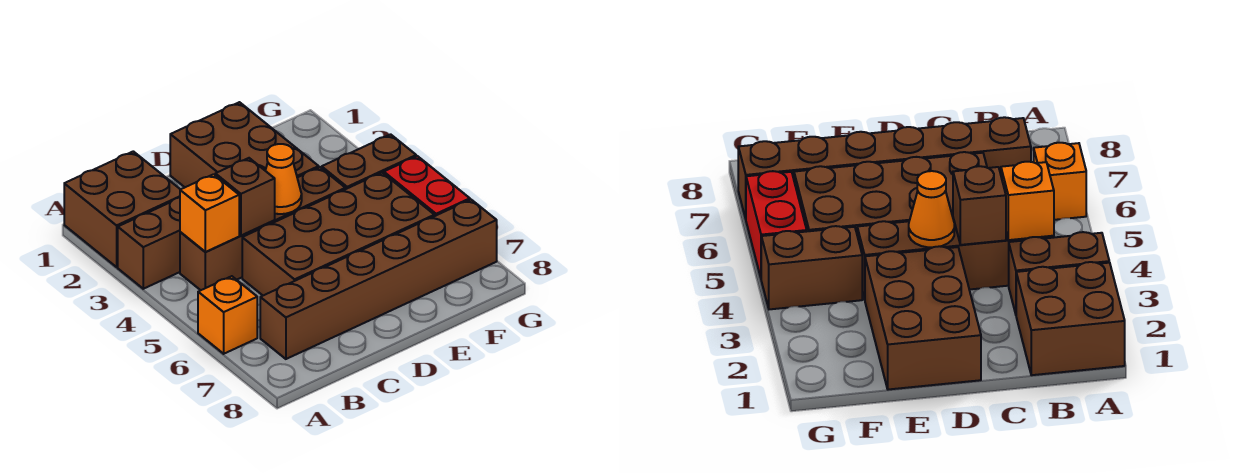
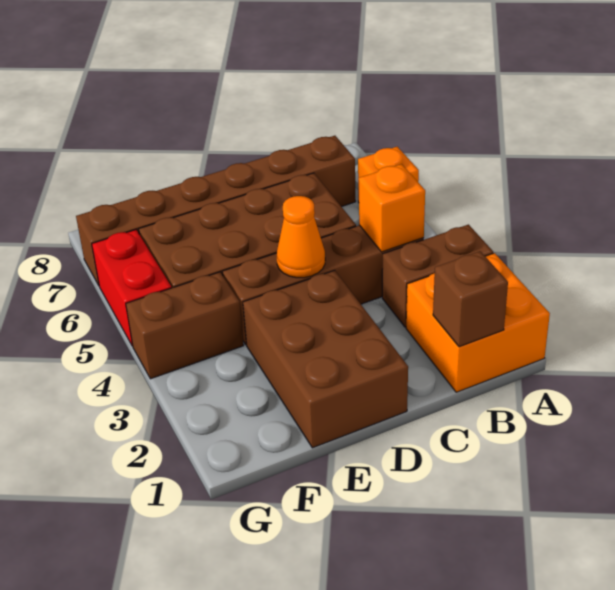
brown 2x2 brick [64,151,180,267] -> orange 2x2 brick [406,253,550,392]
brown 1x1 brick [215,158,275,235] -> brown 1x1 brick moved to [433,251,508,347]

